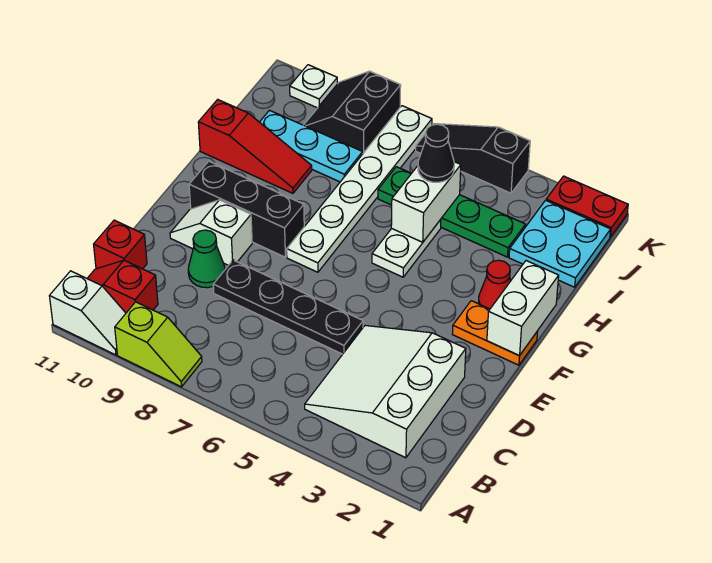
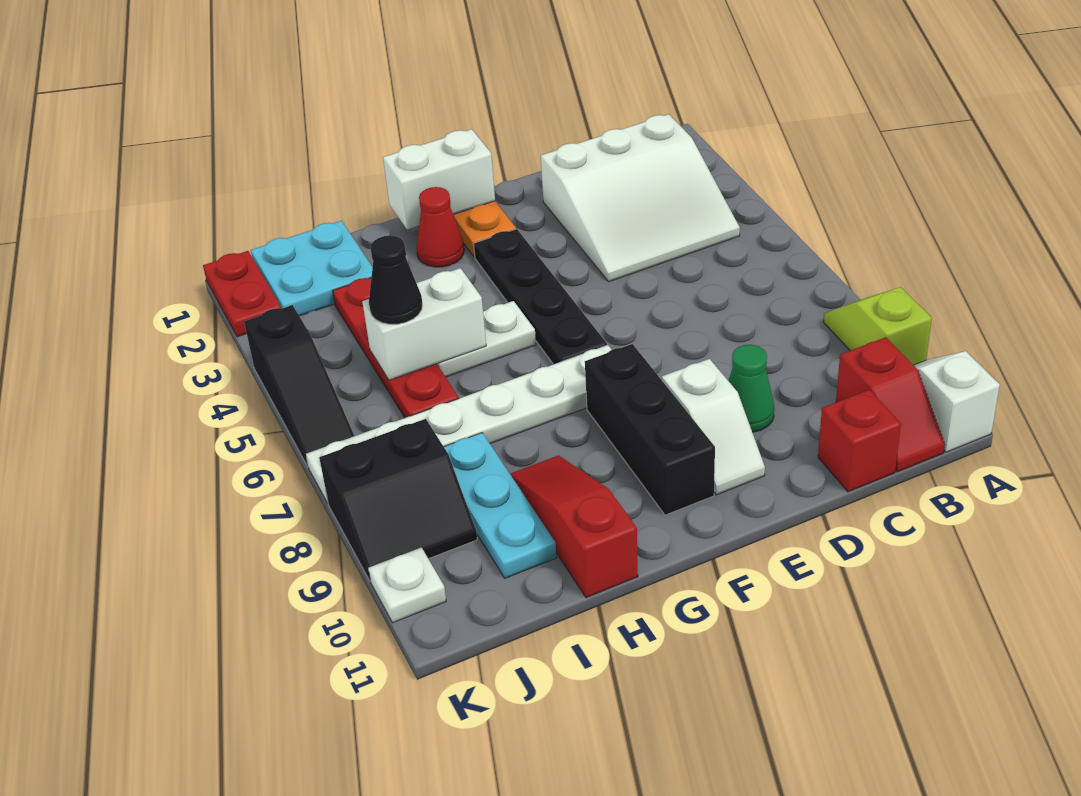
black 1x4 plate [213,260,363,354] -> black 1x4 plate moved to [474,229,607,364]
green 1x4 plate [378,167,526,257] -> red 1x4 plate [333,278,459,418]

